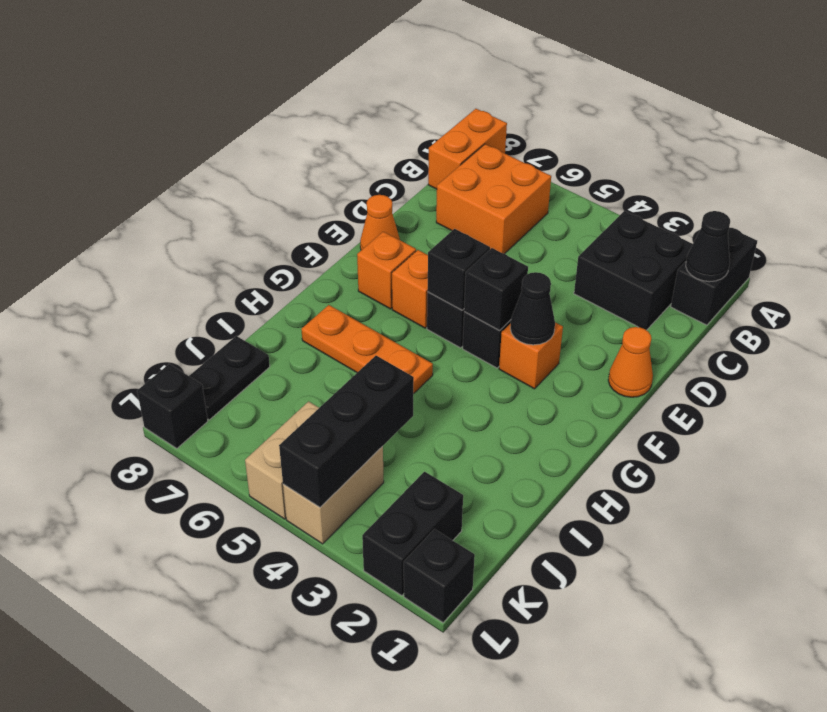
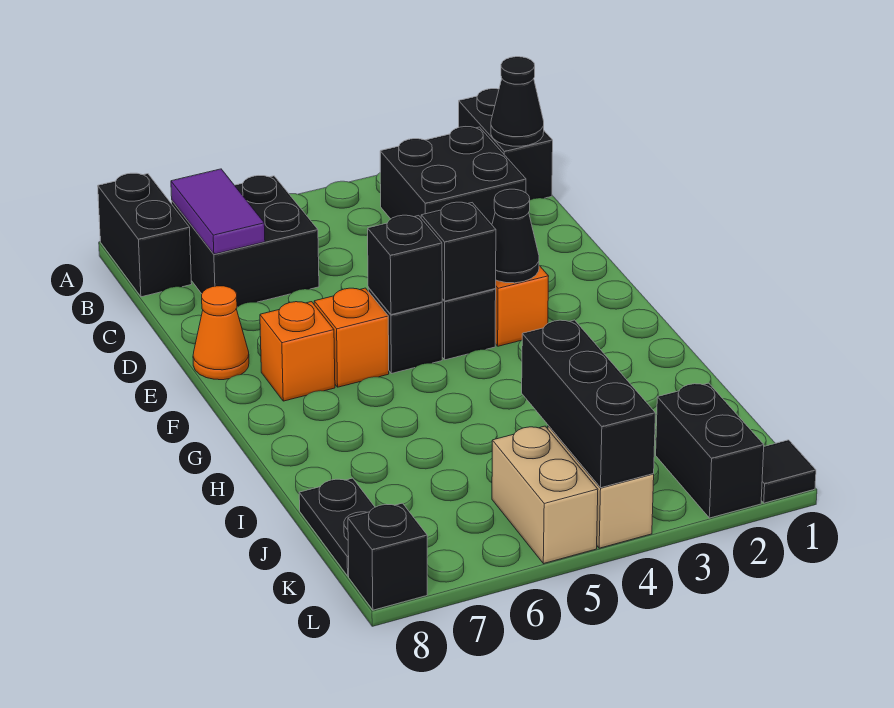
orange 1x2 brick [428,109,507,189] -> black 1x2 brick [98,173,192,297]
orange 2x2 brick [436,144,551,254] -> black 2x2 brick [172,176,319,307]
none -> purple 1x2 tile [171,169,265,254]
orange 1x1 cone [608,327,653,397] -> none
orange 1x3 plate [301,305,433,394] -> none
black 1x1 brick [404,529,475,623] -> black 1x1 tile [761,440,816,503]

